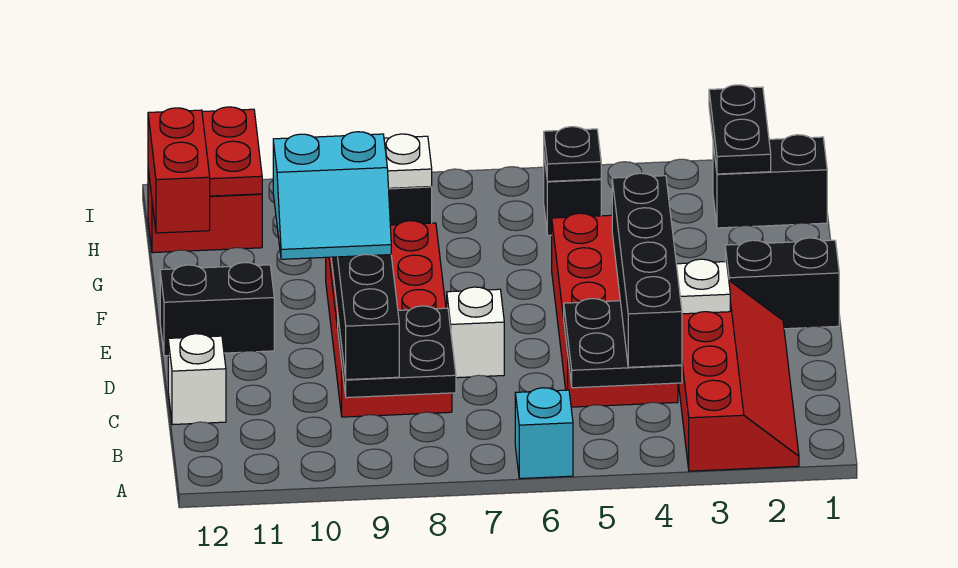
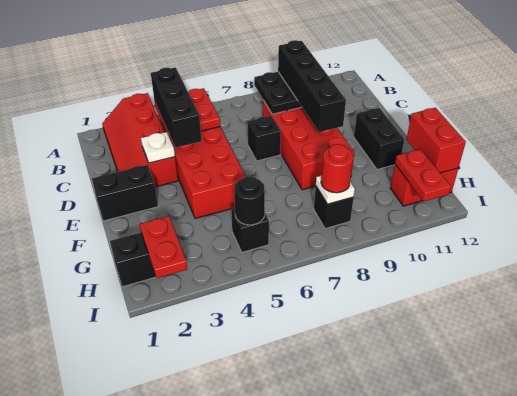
cyan 1x1 brick [515,388,573,479] -> none
black 2x2 plate [564,299,682,388] -> red 2x2 plate [154,88,220,139]
black 1x4 brick [612,173,682,367] -> black 1x3 brick [151,67,201,148]
white 1x1 brick [168,334,226,425] -> none
white 1x1 brick [447,287,504,378] -> black 1x1 brick [248,116,281,161]
cyan 2x2 slope [273,132,391,259] -> none
black 1x2 brick [160,263,274,356] -> black 1x2 brick turned to [354,108,404,170]
black 1x2 plate [709,85,771,174] -> red 1x2 plate [140,216,187,278]
black 1x1 plate [544,127,601,181] -> black 1x1 round brick [234,177,265,225]
none -> red 1x1 round brick [321,144,353,193]

